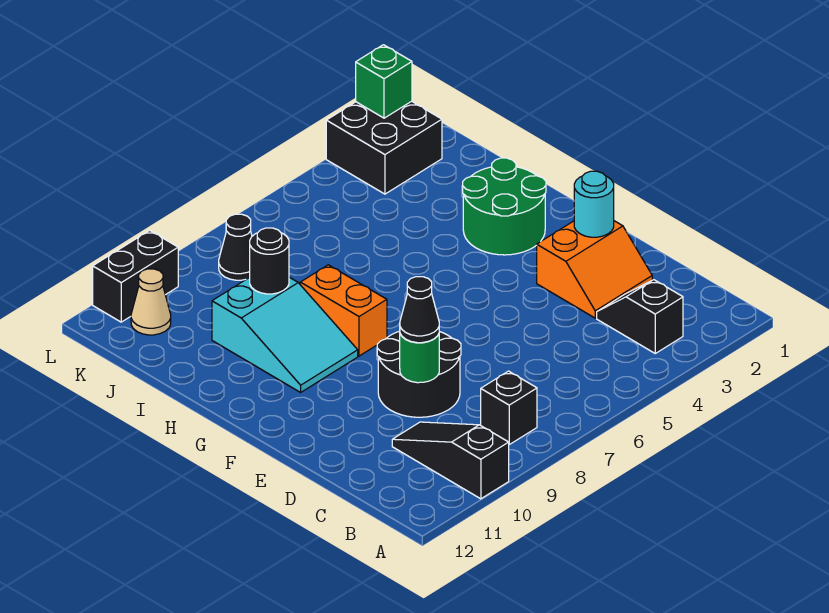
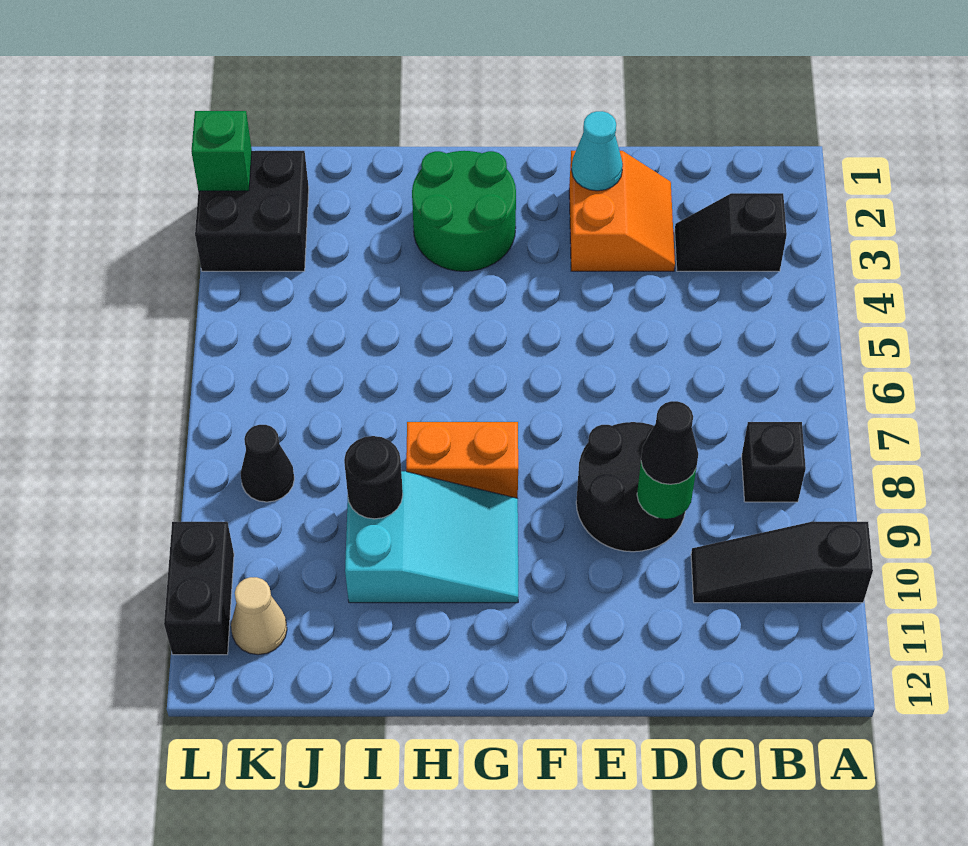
cyan 1x1 round brick [574,171,614,237] -> cyan 1x1 cone [572,111,623,191]

